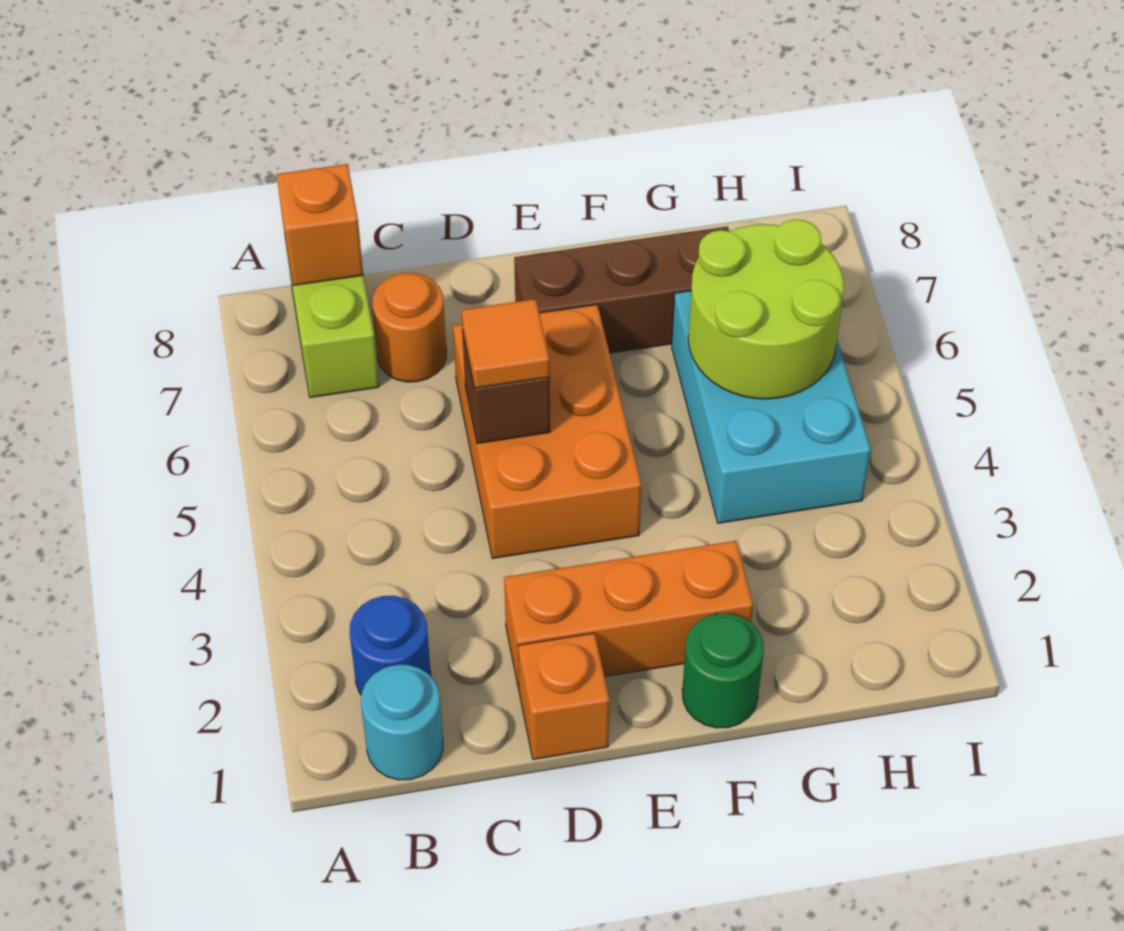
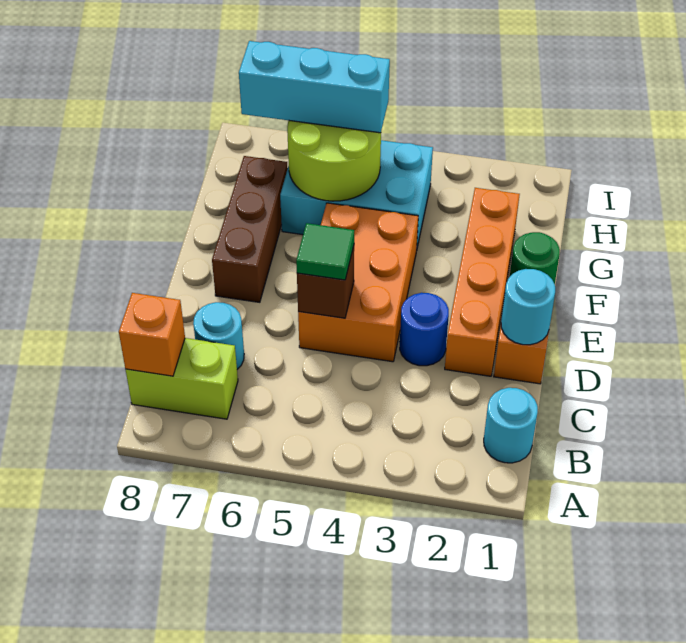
blue 1x1 round brick [350,596,431,694] -> blue 1x1 round brick moved to [400,293,449,366]
orange 1x1 round brick [373,273,446,382] -> cyan 1x1 round brick [193,302,244,369]
none -> cyan 1x1 round brick [501,269,555,345]
orange 1x3 brick [504,541,753,689] -> orange 1x4 brick [445,188,520,376]
orange 2x3 brick [453,305,642,559] -> orange 2x3 brick turned to [298,203,418,362]
orange 1x1 tile [461,299,550,388] -> green 1x1 tile [296,223,354,280]
none -> cyan 1x3 brick [239,41,390,133]

